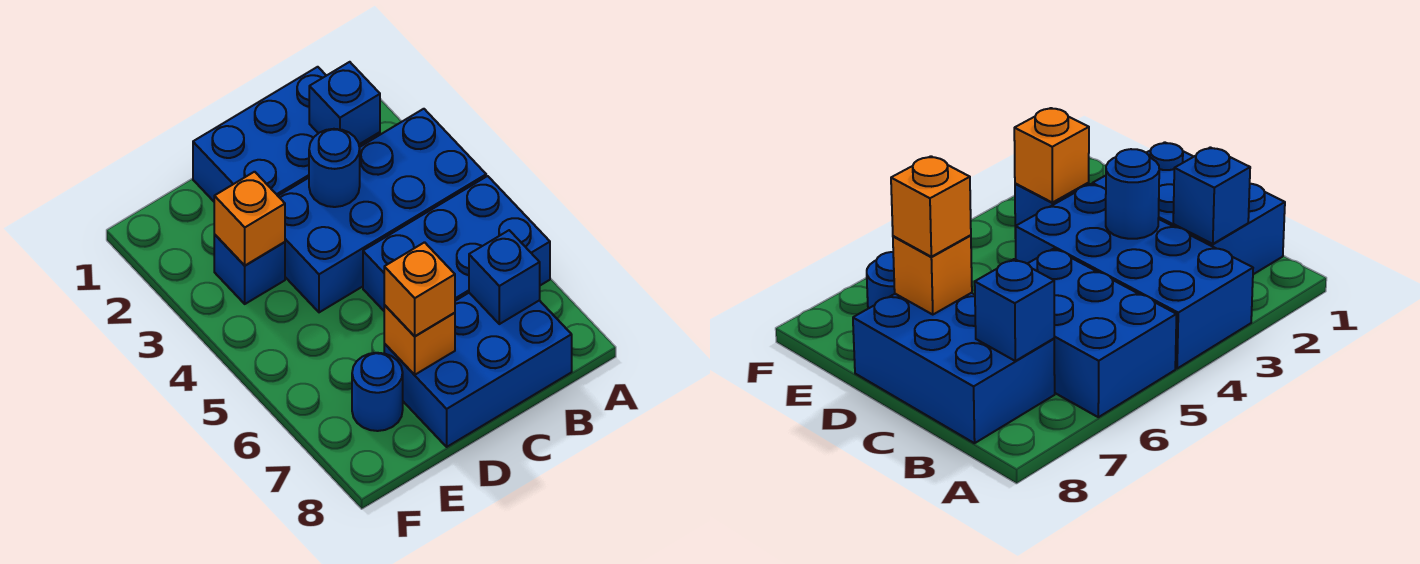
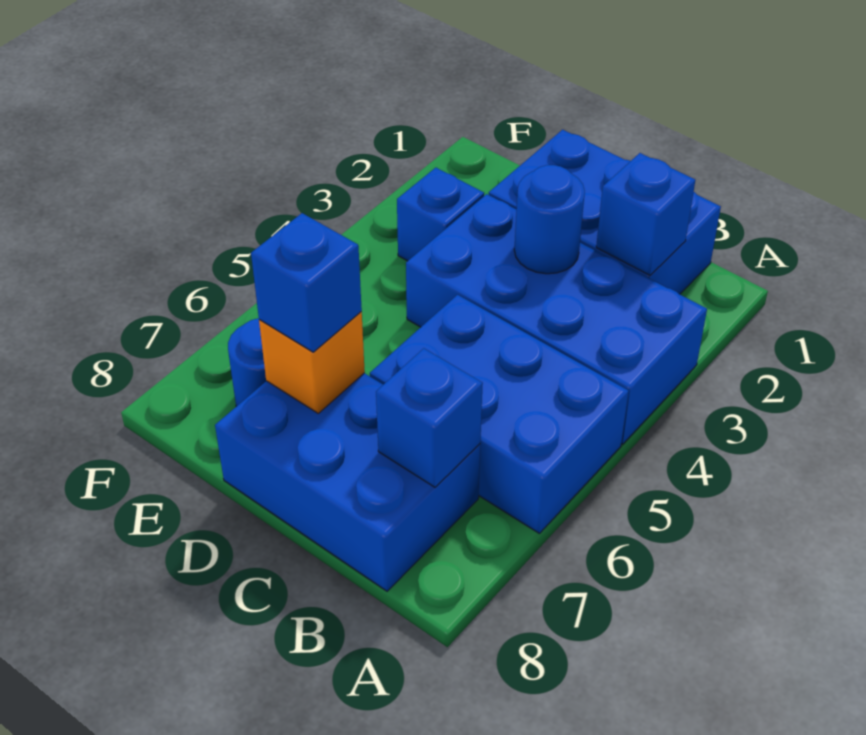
orange 1x1 brick [384,242,455,336] -> blue 1x1 brick [251,213,362,352]
orange 1x1 brick [214,172,285,266] -> none

